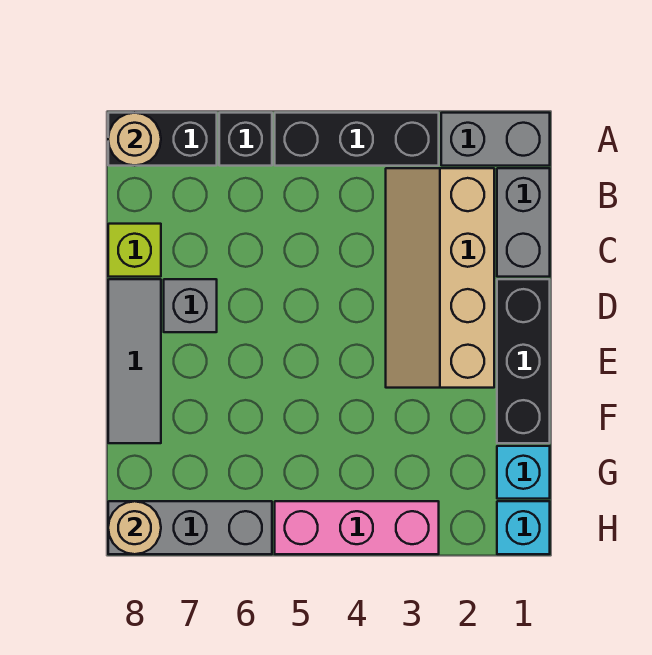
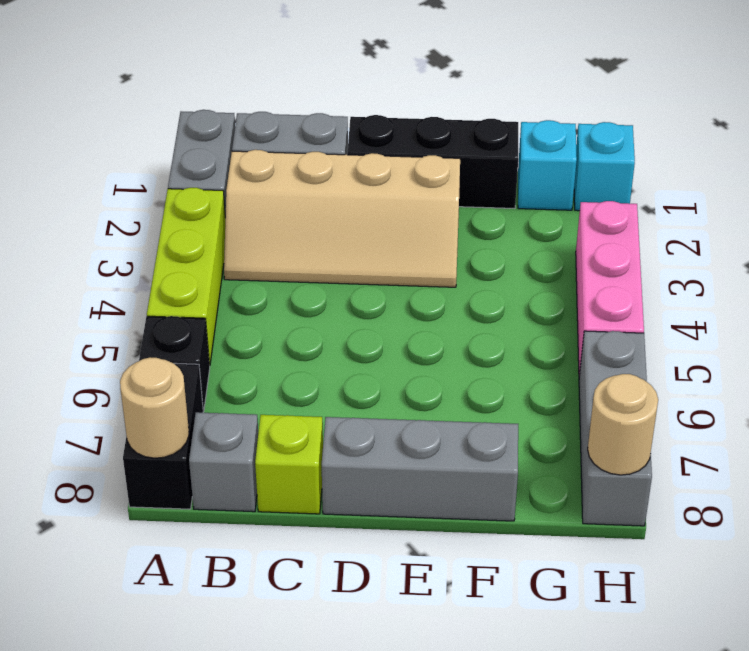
black 1x3 brick [275,113,439,166] -> lime 1x3 brick [147,188,225,366]
grey 1x1 brick [164,279,217,332] -> grey 1x1 brick moved to [189,412,258,512]
grey 1x3 tile [108,279,161,443] -> grey 1x3 brick [322,417,518,521]

